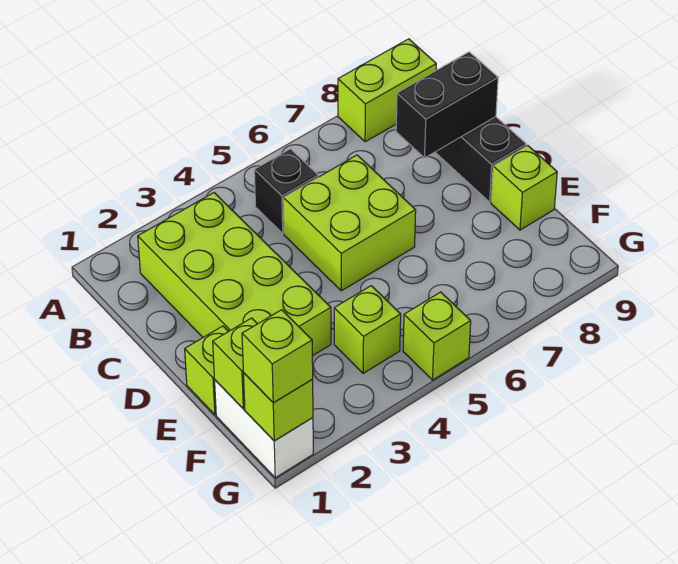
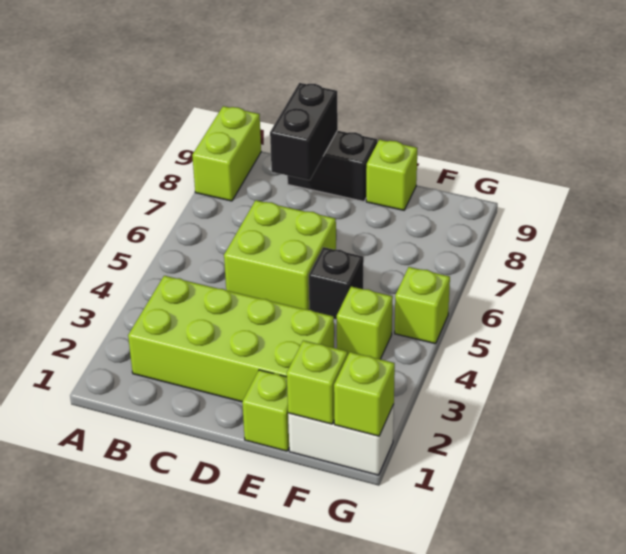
black 1x1 brick [254,149,318,233] -> black 1x1 brick moved to [309,247,364,320]
lime 1x1 brick [242,310,313,403] -> none

